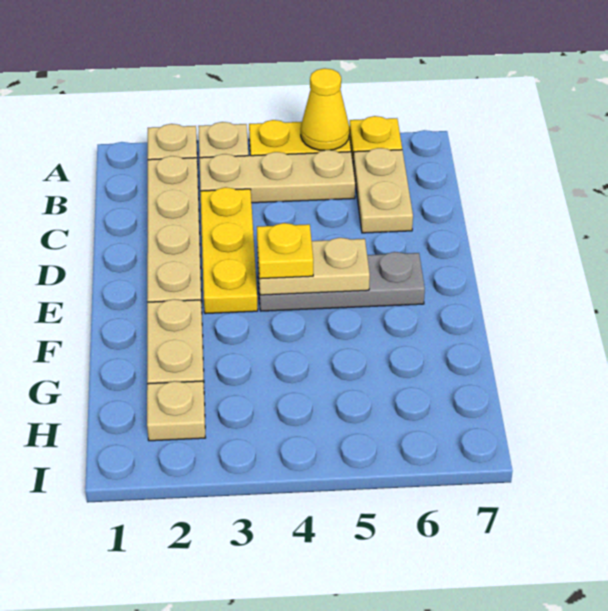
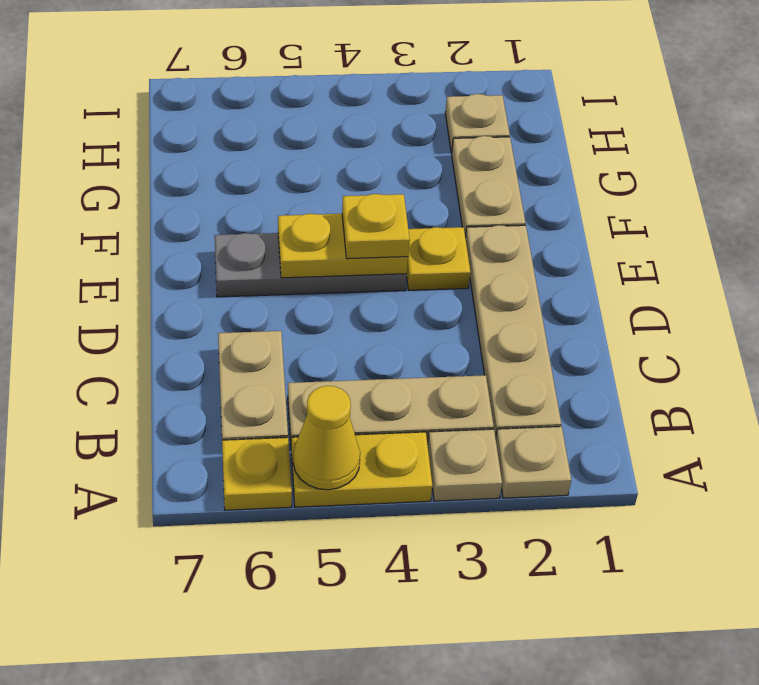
yellow 1x3 plate [200,187,258,314] -> yellow 1x1 plate [407,227,470,290]
tan 1x2 plate [257,238,370,295] -> yellow 1x2 plate [278,214,408,278]

